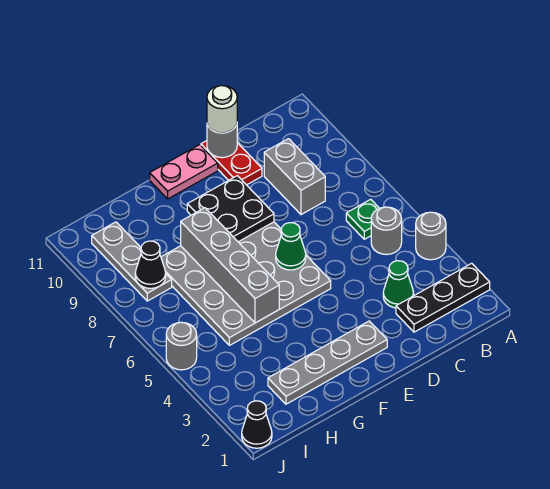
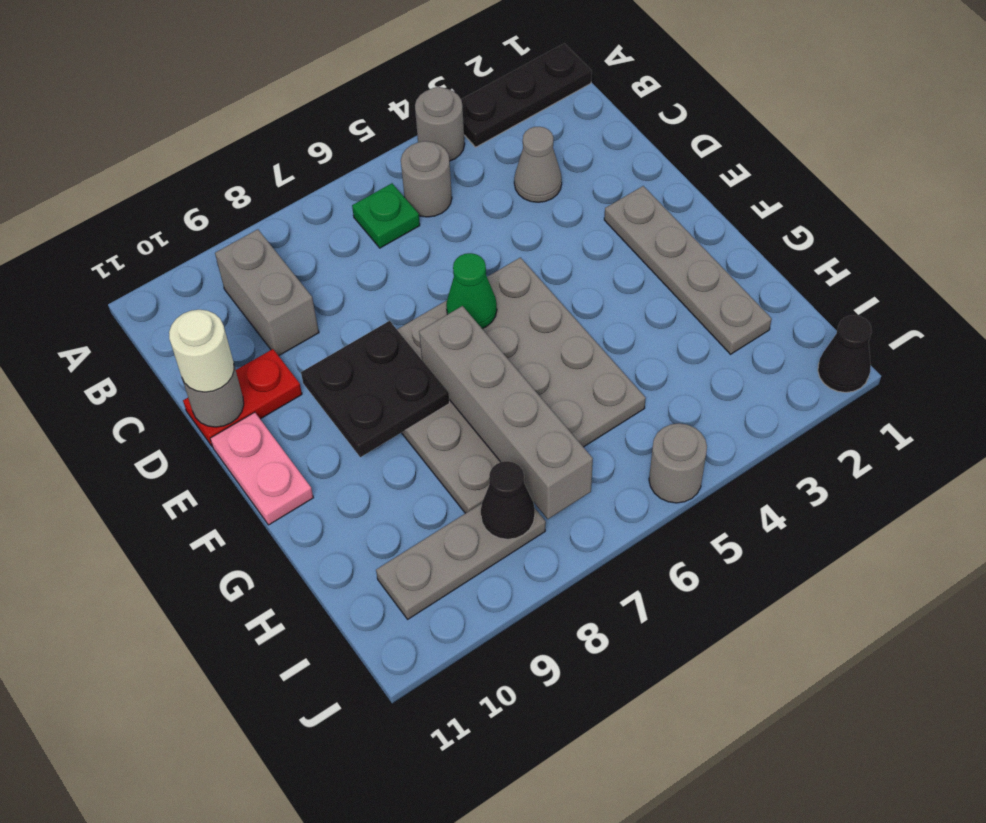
black 1x3 plate [396,263,490,332] -> black 1x3 plate turned to [461,43,592,147]
green 1x1 cone [383,261,414,308] -> grey 1x1 cone [514,127,562,202]
grey 1x2 brick [264,139,325,215] -> grey 1x2 brick turned to [215,229,319,356]
grey 1x4 brick [181,208,279,323] -> grey 1x4 brick turned to [419,306,593,519]

